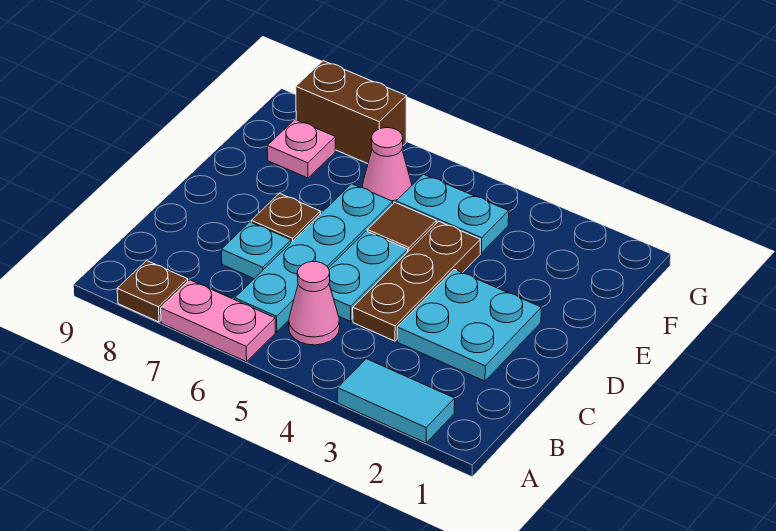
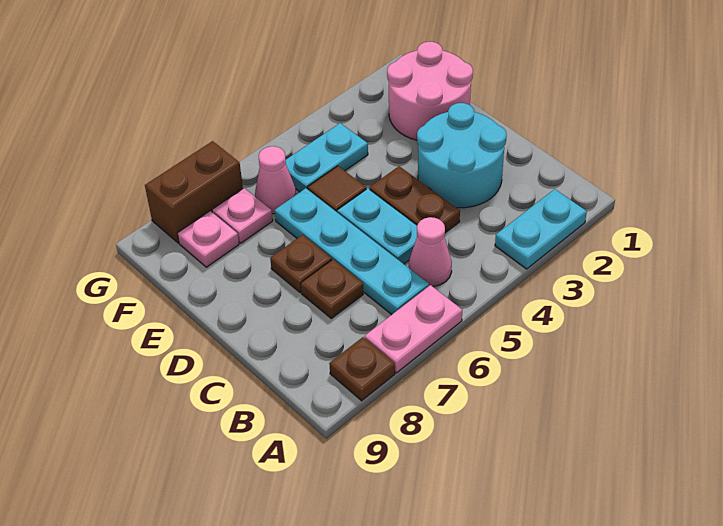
cyan 1x2 tile [338,359,455,443] -> cyan 1x2 plate [495,189,587,269]
cyan 2x2 plate [397,269,541,381] -> cyan 2x2 round brick [417,103,507,208]
brown 1x3 plate [353,221,480,341] -> brown 1x2 plate [369,166,460,233]
cyan 1x1 plate [221,222,291,279] -> brown 1x1 plate [301,260,363,318]
none -> pink 2x2 round brick [387,42,473,140]
none -> pink 1x1 plate [212,188,273,243]

